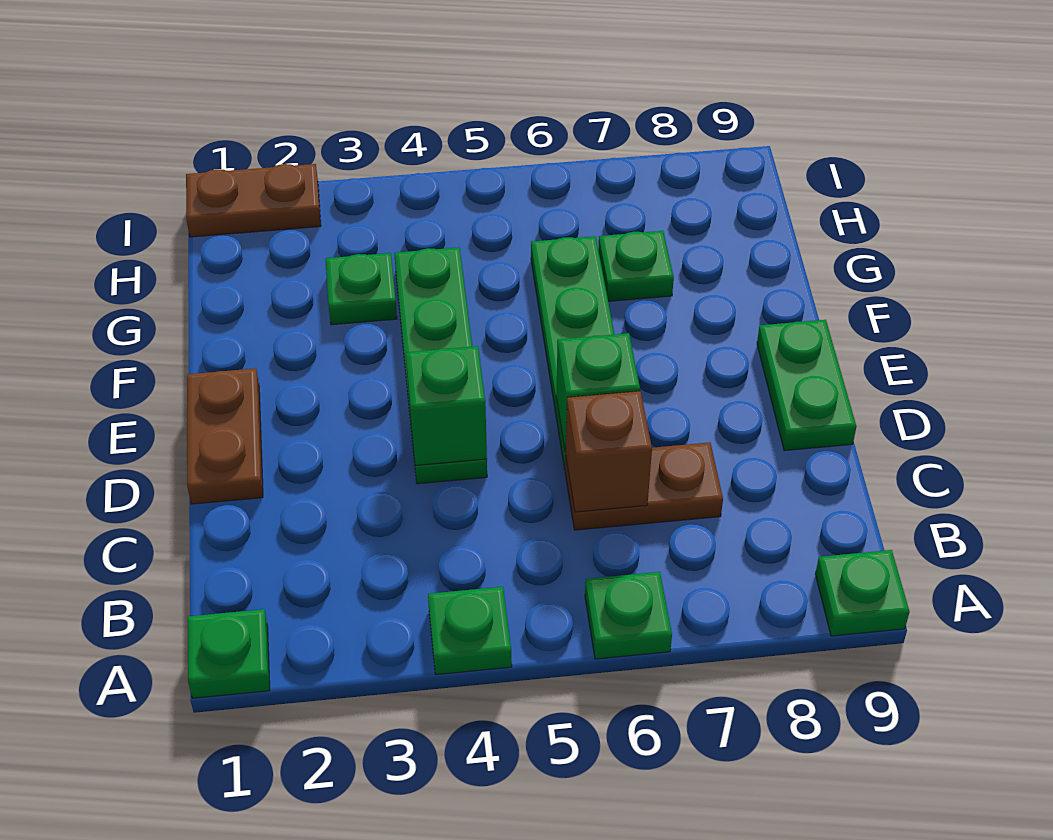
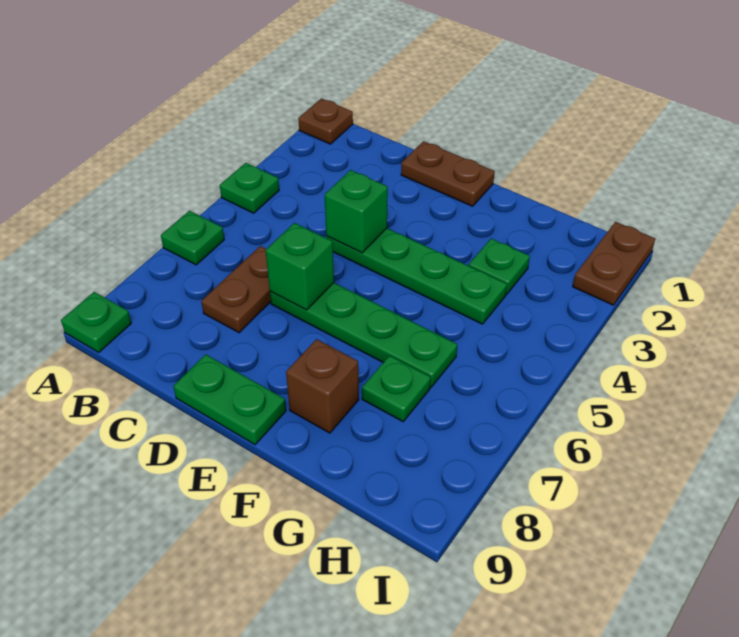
green 1x1 plate [188,609,270,698] -> brown 1x1 plate [298,98,353,144]
brown 1x1 brick [566,391,652,512] -> brown 1x1 brick moved to [286,339,359,433]

